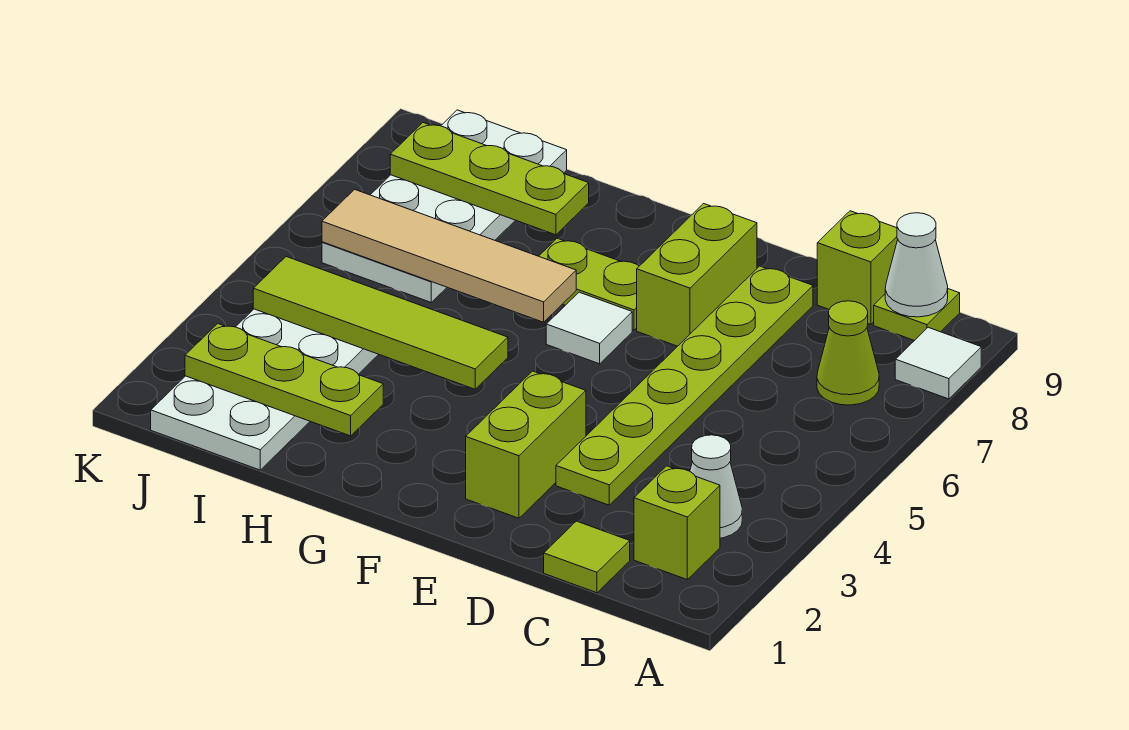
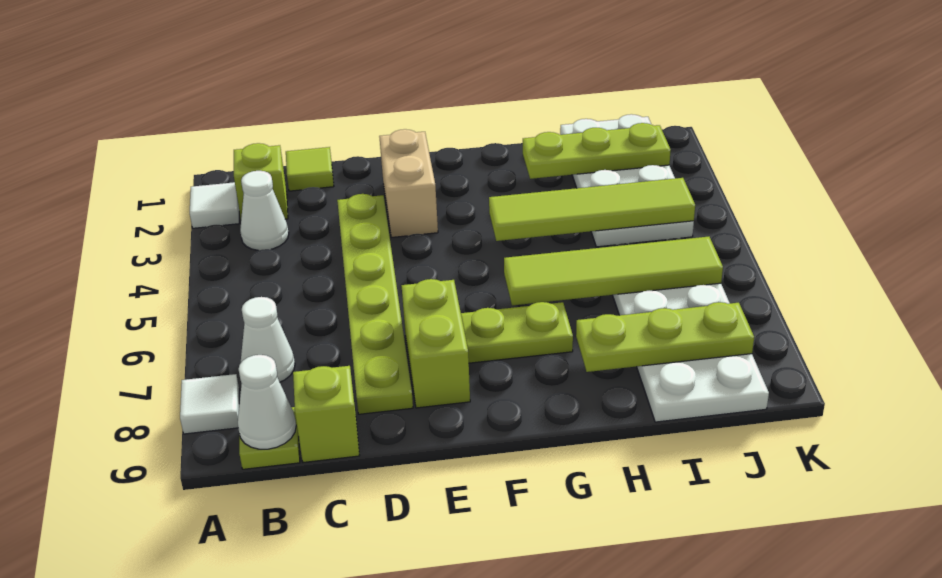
lime 1x1 cone [817,301,879,405] -> white 1x1 cone [241,297,295,382]
lime 1x2 brick [466,371,586,518] -> tan 1x2 brick [379,129,438,237]
white 1x1 tile [546,292,632,364] -> white 1x1 tile moved to [190,182,239,228]
tan 1x4 tile [322,189,576,322] -> lime 1x4 tile [504,237,723,305]

